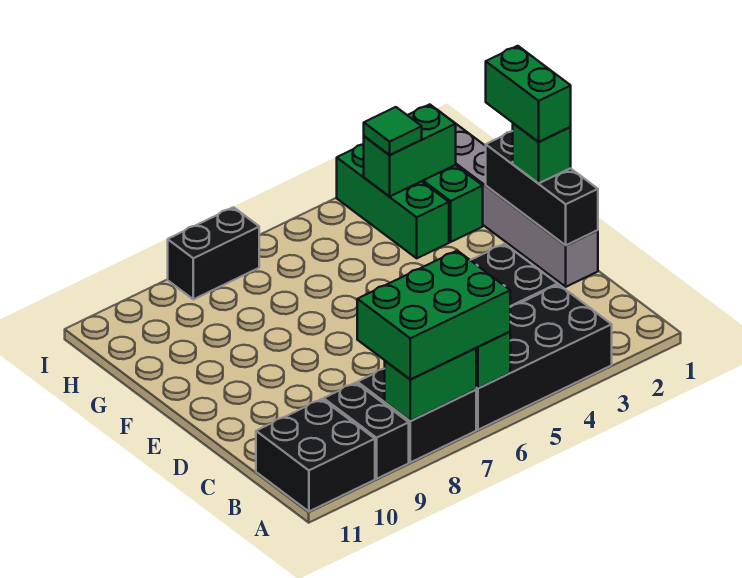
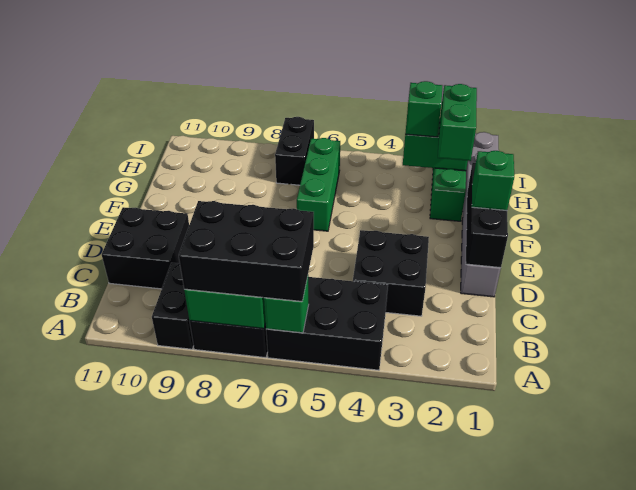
black 2x4 brick [476,285,612,430] -> black 2x3 brick [266,277,388,370]
green 2x3 brick [357,251,510,379] -> black 2x3 brick [179,201,314,302]
black 2x2 brick [256,399,375,511] -> black 2x2 brick moved to [102,207,189,289]
green 1x2 brick [486,46,571,142] -> green 1x2 brick moved to [438,84,477,161]
green 1x3 brick [337,144,449,258] -> green 1x3 brick moved to [297,138,340,231]
green 1x1 tile [364,107,422,155] -> green 1x1 brick [405,81,442,137]
black 1x2 brick [168,207,259,299] -> black 1x2 brick turned to [275,117,314,185]

